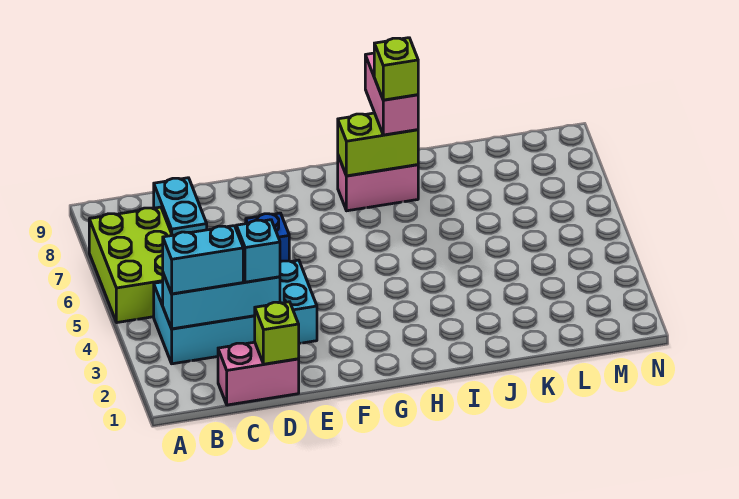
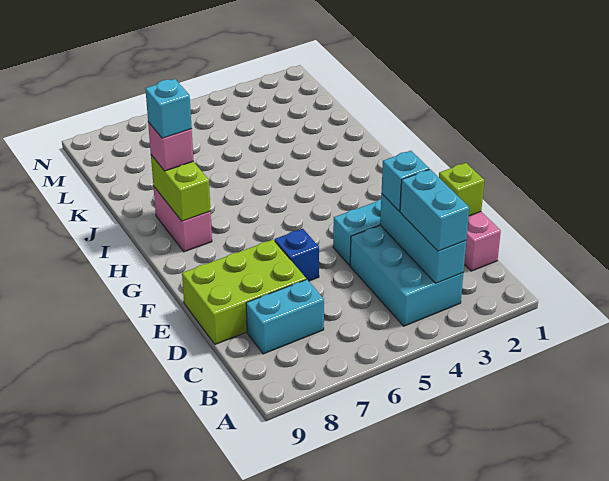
lime 2x3 brick [89,207,172,323] -> lime 2x3 brick moved to [182,240,306,344]
pink 1x2 brick [365,53,418,135] -> pink 1x1 brick [148,122,194,171]
lime 1x1 brick [374,38,418,100] -> cyan 1x1 brick [145,79,192,138]

